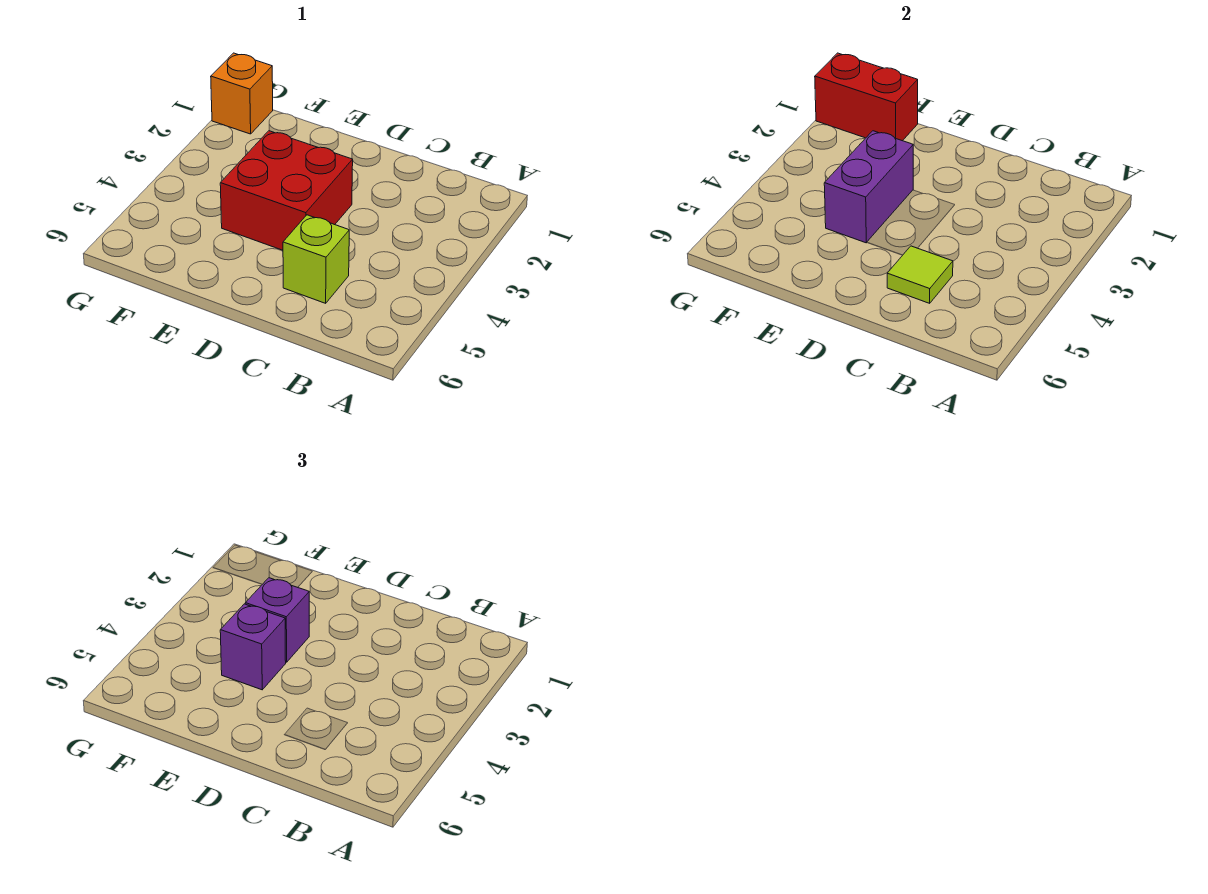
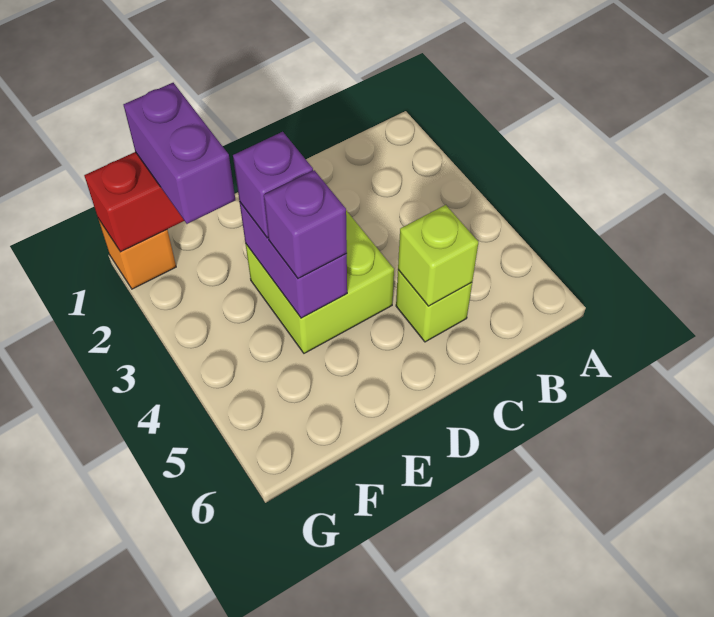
lime 1x1 tile [887,246,953,303] -> lime 1x1 brick [398,205,478,306]
red 2x2 brick [220,131,353,250] -> lime 2x2 brick [245,211,394,353]
none -> purple 1x2 brick [123,83,235,224]

